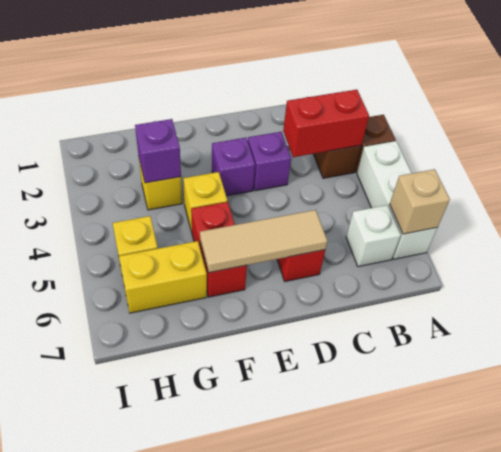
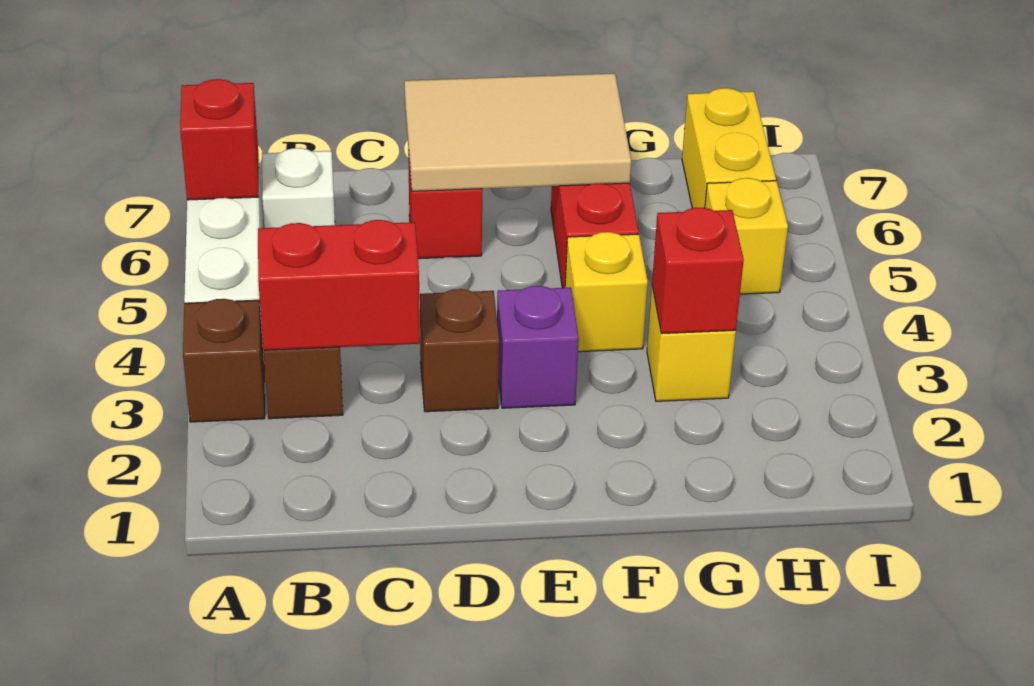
tan 1x1 brick [390,169,450,234] -> red 1x1 brick [180,79,259,200]
purple 1x1 brick [248,132,291,191] -> brown 1x1 brick [420,289,499,412]
tan 1x3 tile [200,210,327,273] -> tan 2x3 tile [404,73,631,191]
purple 1x1 brick [135,119,181,183] -> red 1x1 brick [652,208,744,334]
yellow 1x2 brick [119,241,207,313] -> yellow 1x2 brick turned to [682,88,776,208]

